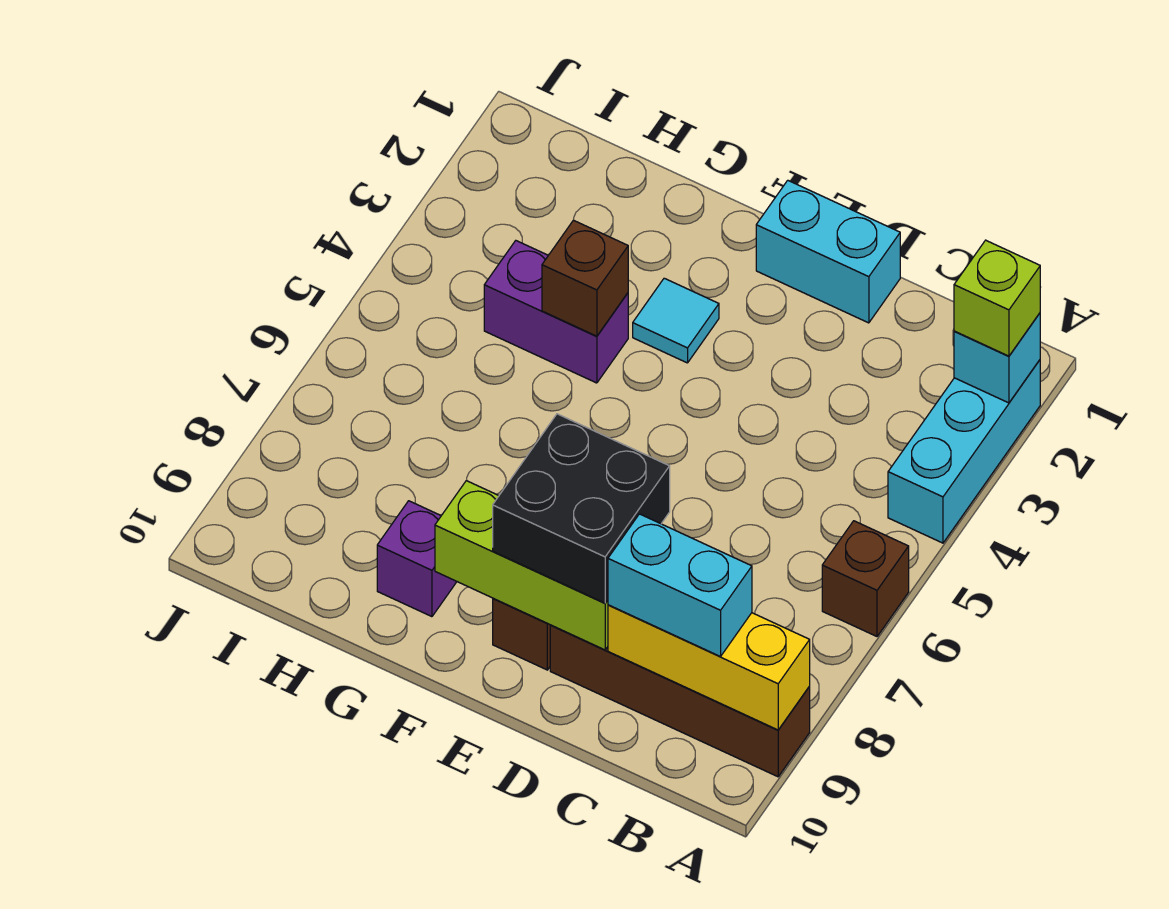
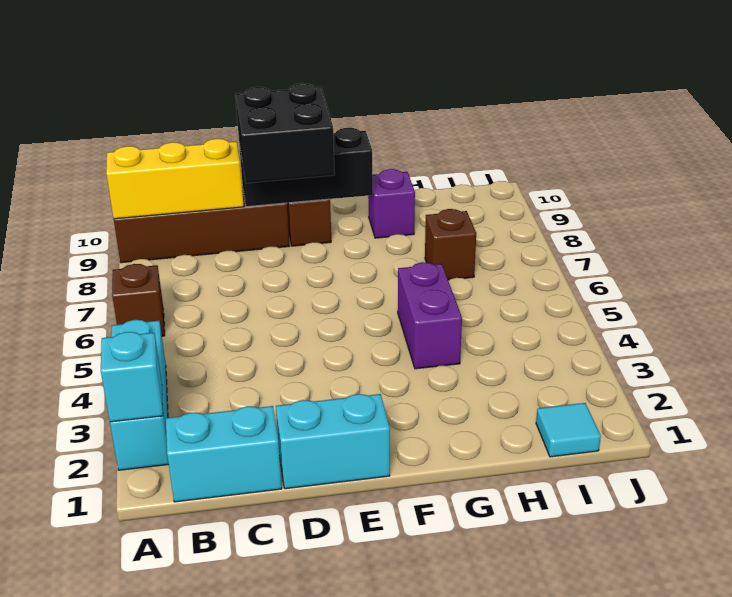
lime 1x1 brick [954,240,1040,356] -> none
cyan 1x2 brick [608,514,752,657] -> cyan 1x2 brick moved to [166,406,282,502]
lime 1x3 brick [435,481,608,650] -> black 1x3 brick [239,128,373,207]
cyan 1x1 tile [633,278,719,363] -> cyan 1x1 tile moved to [536,403,601,457]
purple 1x2 brick [484,241,628,383] -> purple 1x2 brick turned to [398,262,462,369]
brown 1x1 brick [542,220,628,336] -> brown 1x1 brick moved to [425,209,476,280]

